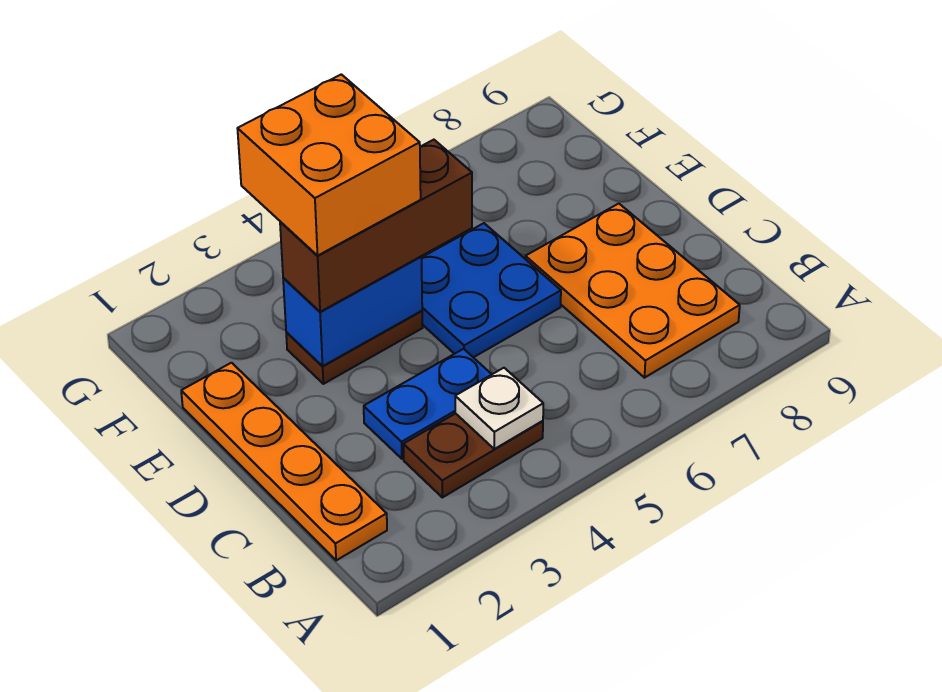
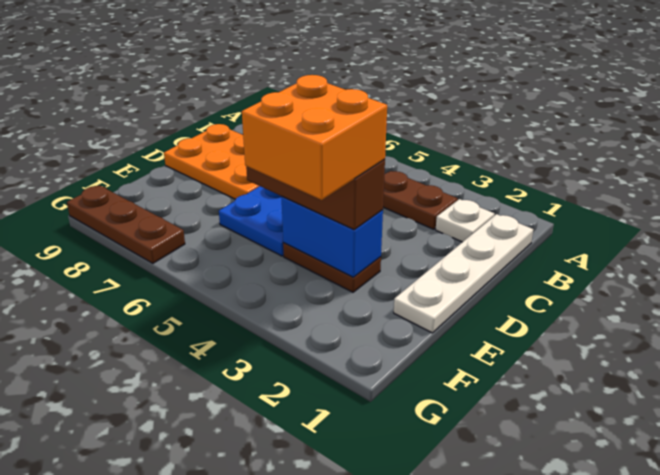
orange 1x4 plate [181,363,387,561] -> white 1x4 plate [394,214,533,333]
white 1x1 plate [455,368,543,449] -> white 1x1 plate moved to [436,199,494,242]
orange 2x3 plate [525,204,740,378] -> orange 2x3 plate turned to [164,124,259,199]
blue 1x2 plate [364,349,492,459] -> none
none -> brown 1x3 plate [67,185,185,263]

